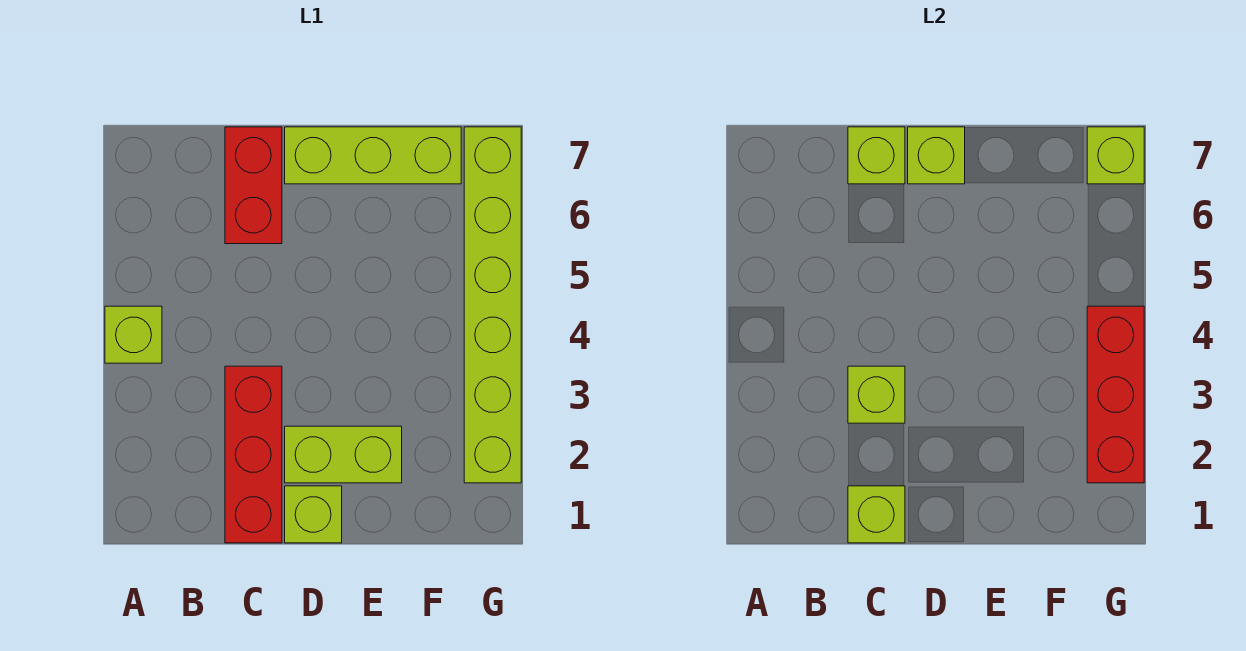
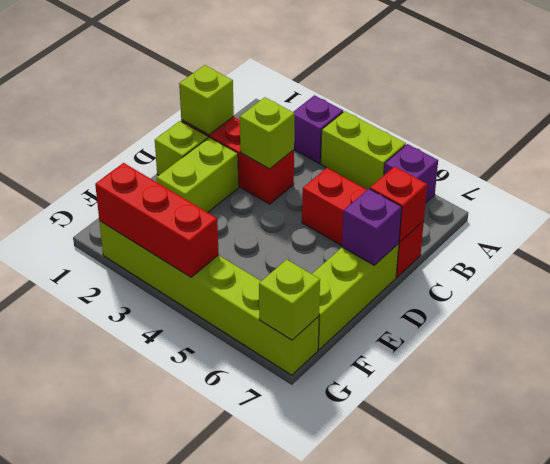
none -> purple 1x1 brick [294,95,343,163]
lime 1x1 brick [105,306,162,363] -> lime 1x2 brick [321,111,406,190]
none -> purple 1x1 brick [384,144,438,202]
red 1x2 brick [225,127,282,244] -> red 1x3 brick [302,168,424,277]
lime 1x1 brick [848,127,905,184] -> red 1x1 brick [370,167,427,242]
lime 1x1 brick [908,127,965,184] -> purple 1x1 brick [342,189,402,265]

